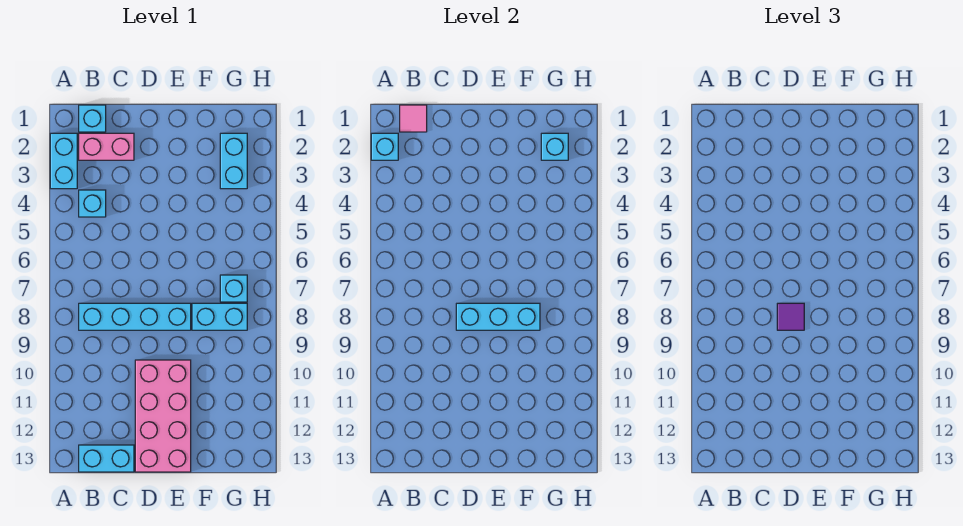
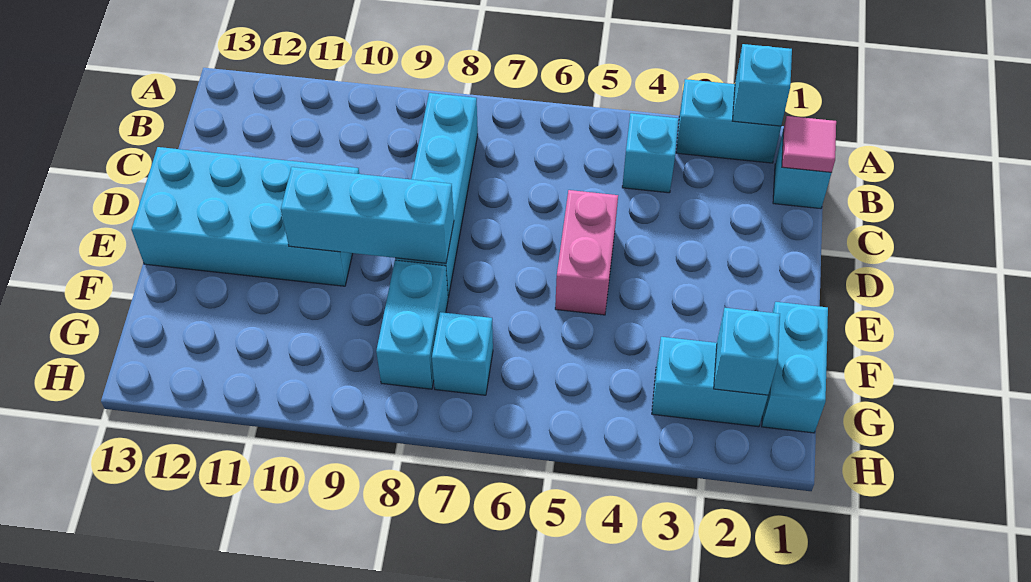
pink 1x2 brick [79,133,134,160] -> pink 1x2 brick moved to [555,190,618,315]
cyan 1x2 brick [79,445,134,472] -> cyan 1x2 brick moved to [762,302,828,433]
cyan 1x3 brick [456,303,540,330] -> cyan 1x3 brick turned to [281,167,454,263]
purple 1x1 tile [777,303,804,330] -> none
pink 2x4 brick [135,360,191,472] -> cyan 2x4 brick [131,147,359,286]

